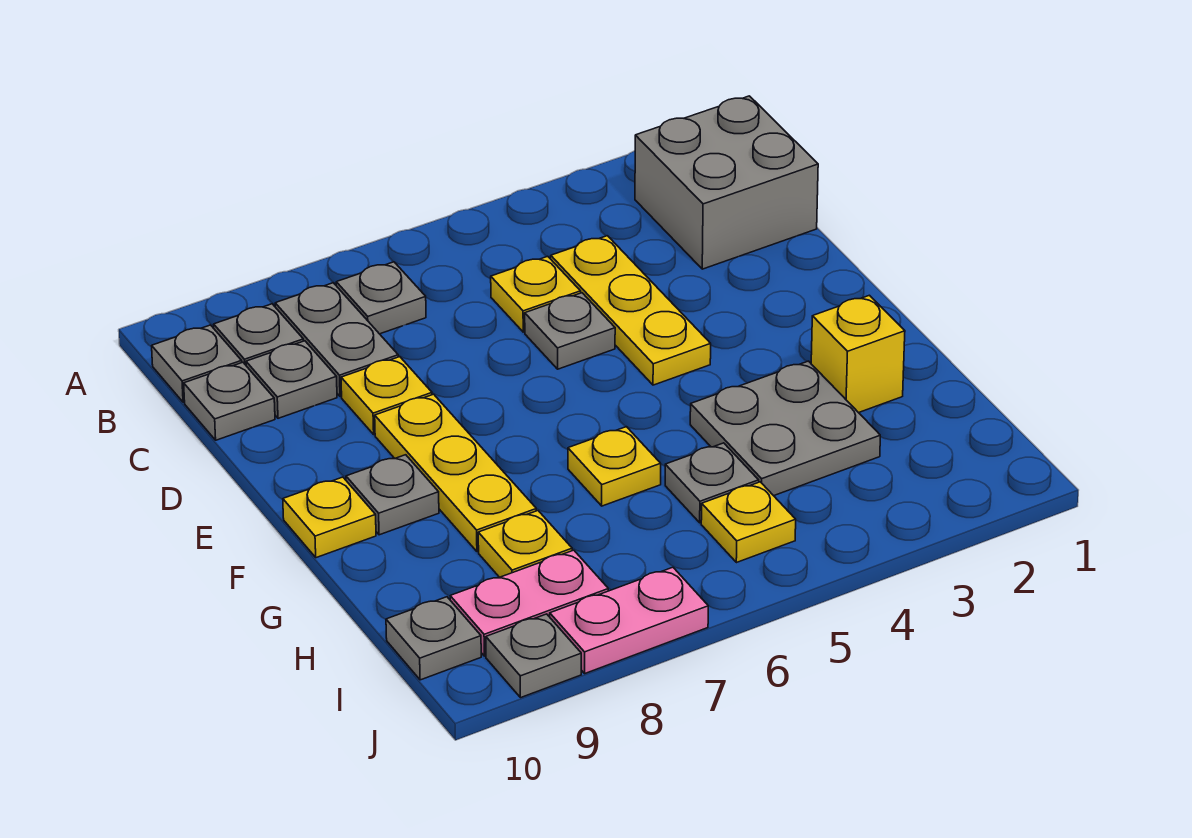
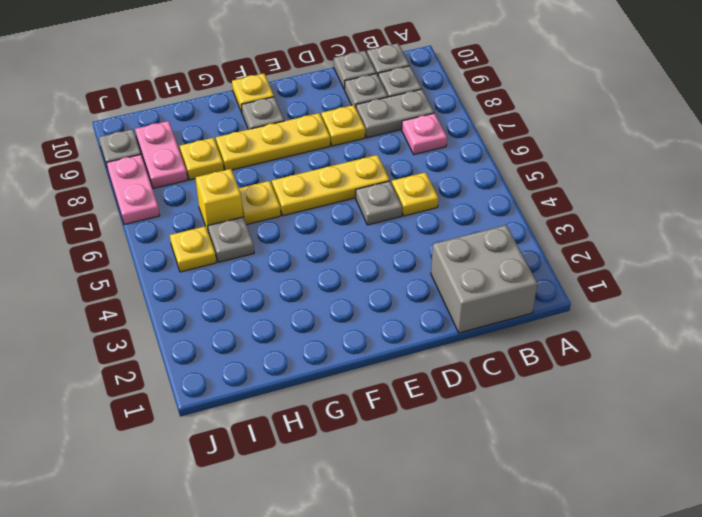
grey 1x1 plate [336,262,426,334] -> pink 1x1 plate [402,113,447,154]
yellow 1x3 plate [551,236,711,385] -> yellow 1x3 plate moved to [272,155,389,216]
yellow 1x1 brick [811,295,905,413] -> yellow 1x1 brick moved to [195,169,243,231]
grey 2x2 plate [690,361,880,496] -> none
grey 1x1 plate [386,597,481,680] -> none

